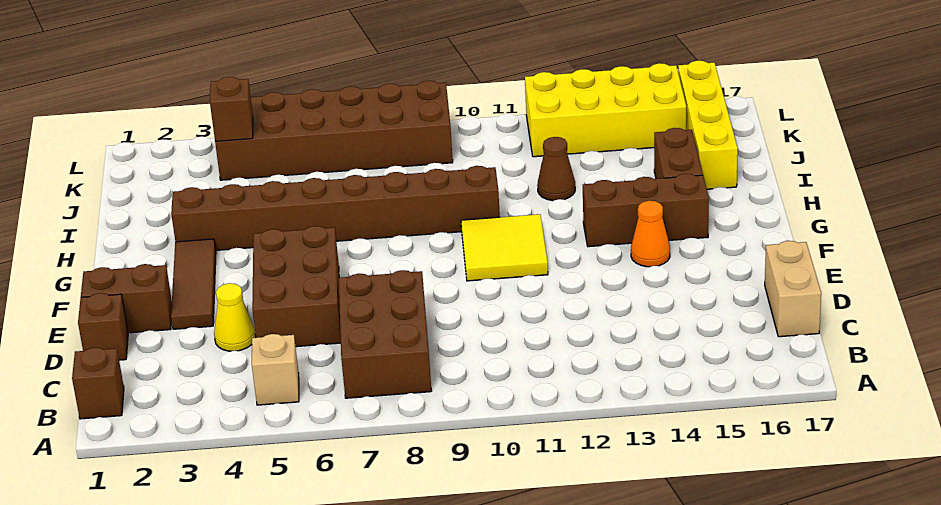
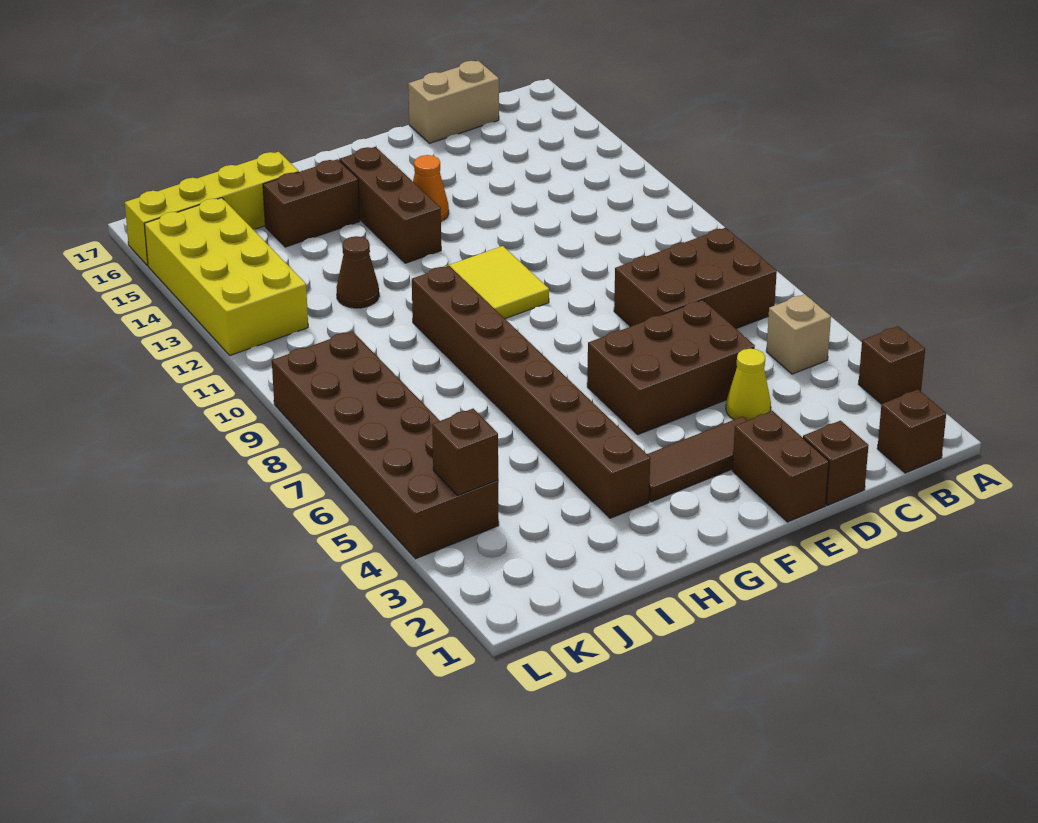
none -> brown 1x1 brick [859,326,925,404]

